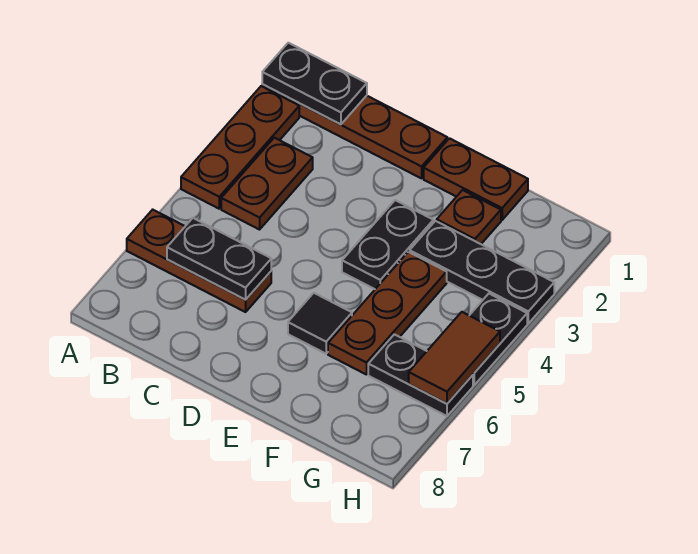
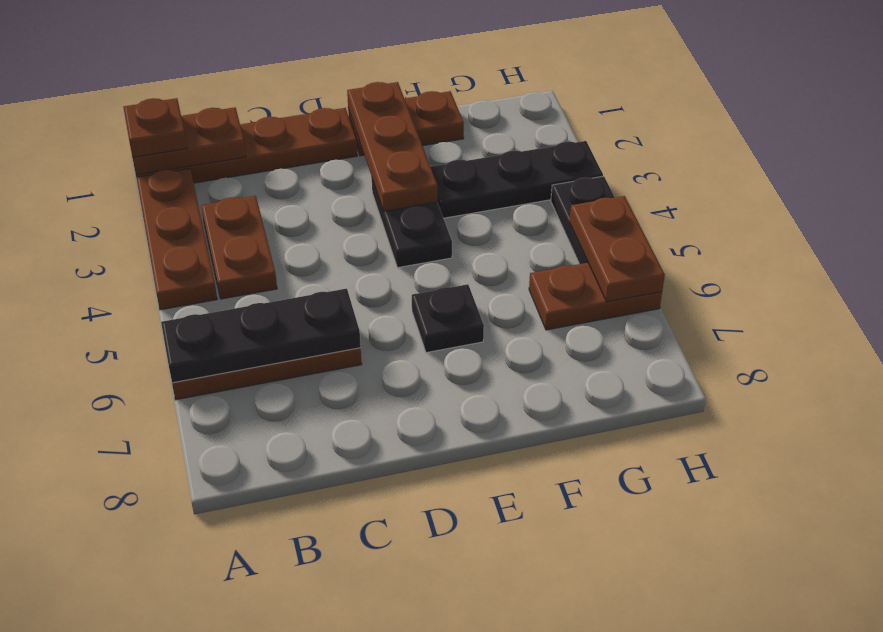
black 1x2 plate [262,43,367,125] -> brown 1x2 plate [132,107,246,175]
black 1x2 plate [167,218,271,300] -> black 1x3 plate [161,289,361,383]
black 1x1 tile [288,293,352,354] -> black 1x1 plate [412,284,484,353]
brown 1x1 plate [437,190,501,244] -> brown 1x1 plate moved to [123,98,187,157]
brown 1x3 plate [328,252,447,375] -> brown 1x3 plate moved to [347,82,438,211]
black 1x2 plate [368,334,473,416] -> brown 1x2 plate [529,263,662,330]
brown 1x2 tile [409,312,500,404] -> brown 1x2 plate [570,196,665,302]

